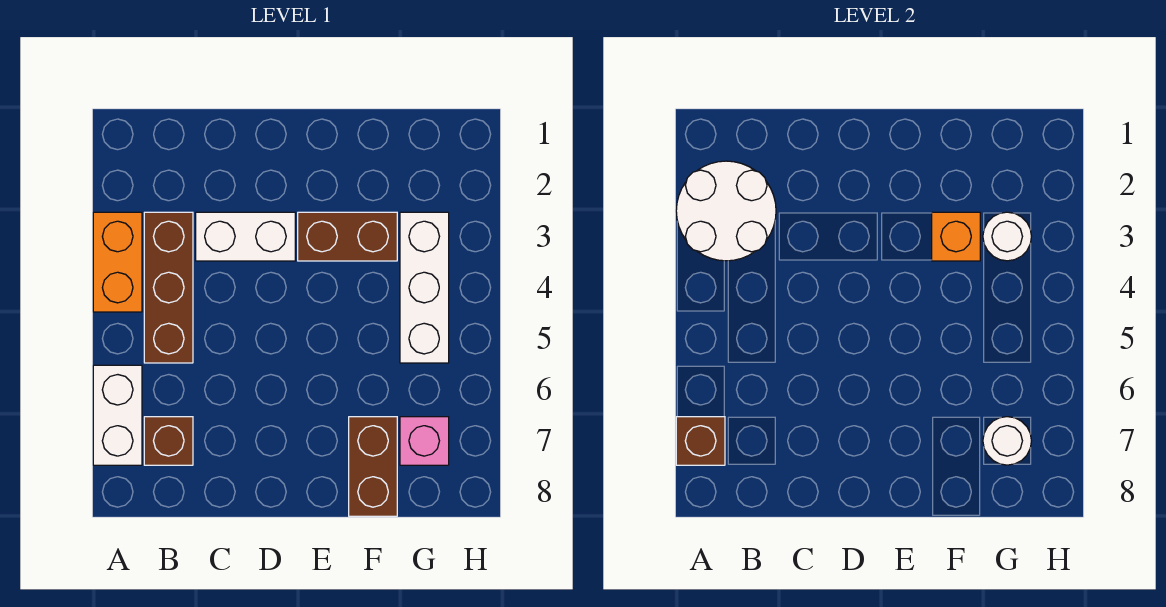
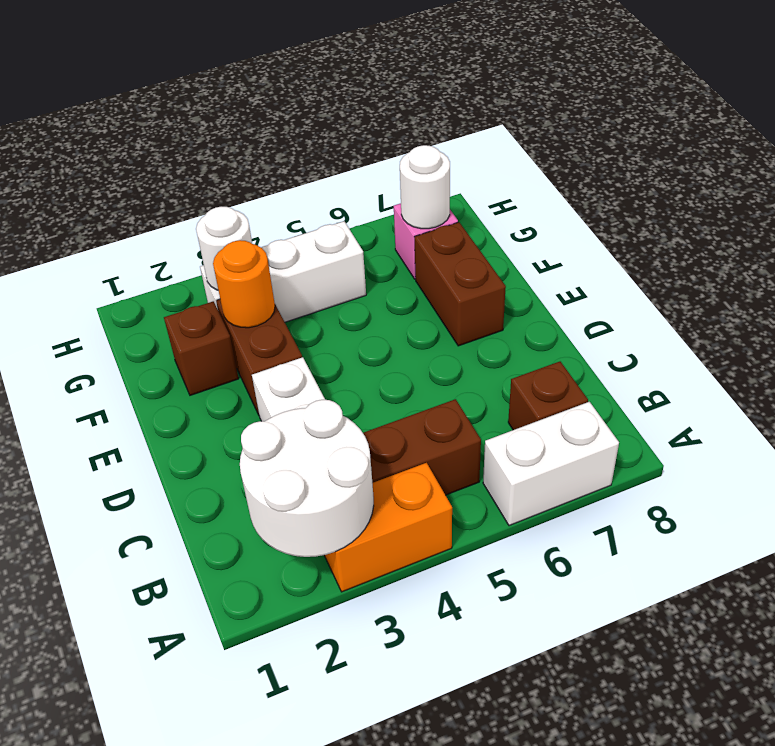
brown 1x1 brick [676,417,725,465] -> brown 1x1 brick moved to [164,301,239,395]
orange 1x1 brick [932,212,980,261] -> orange 1x1 round brick [213,240,275,328]
brown 1x2 brick [349,417,397,516] -> brown 1x2 brick turned to [415,222,506,346]

